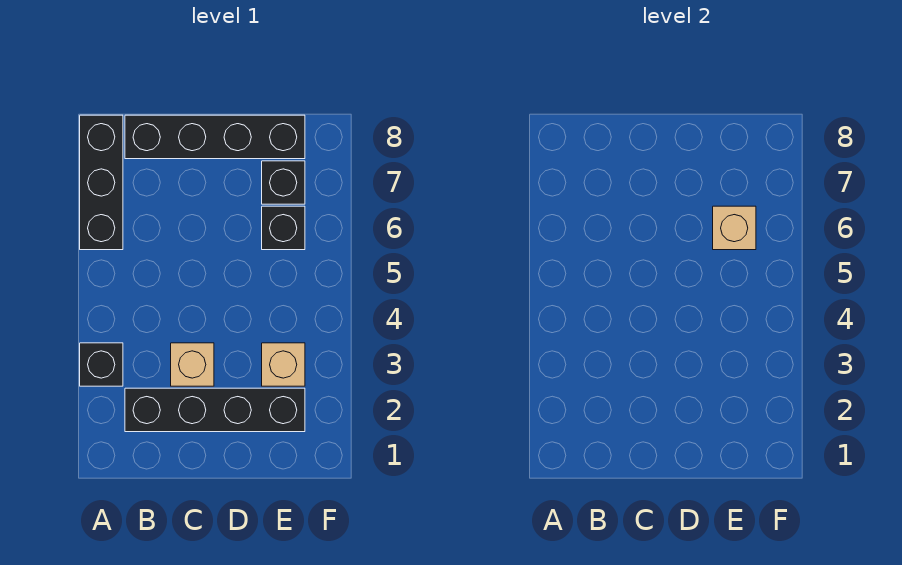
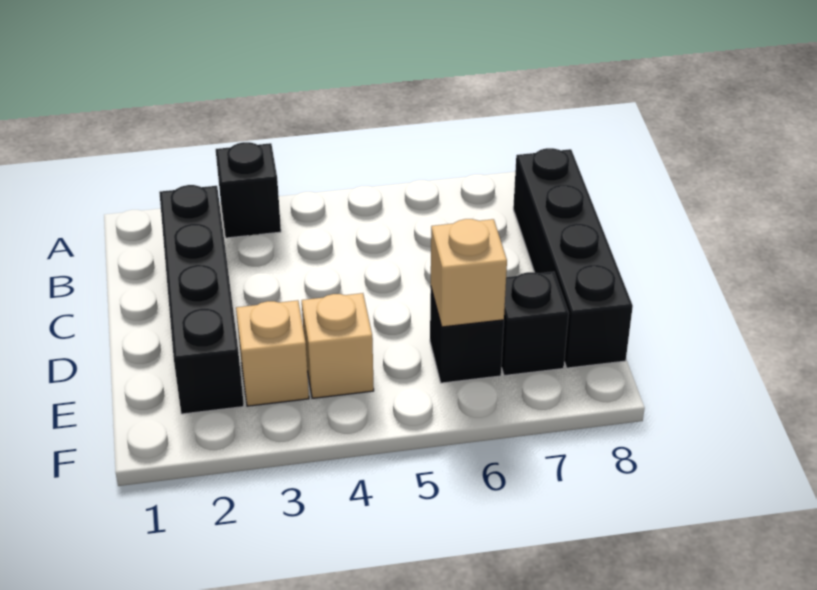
black 1x3 brick [80,115,123,250] -> none
tan 1x1 brick [171,343,214,386] -> tan 1x1 brick moved to [302,293,374,398]

